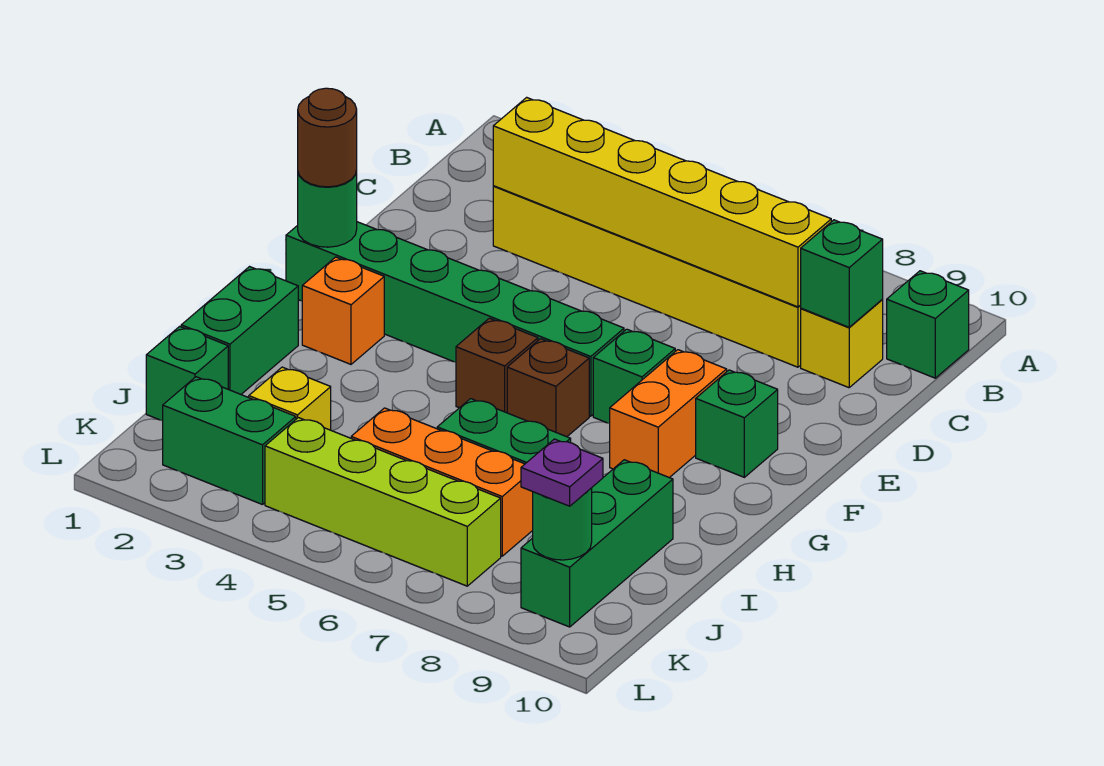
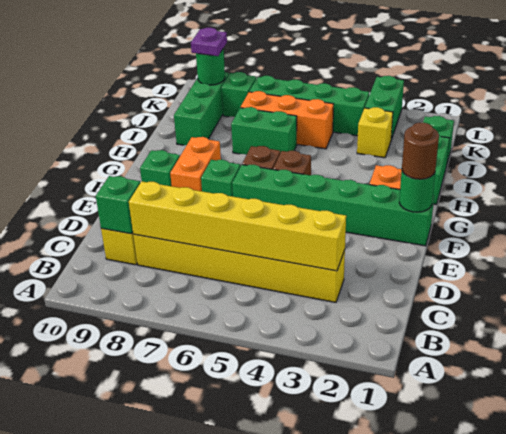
green 1x1 brick [887,271,969,378] -> green 1x1 brick moved to [222,72,256,117]
green 1x2 brick [163,377,296,505] -> green 1x2 brick turned to [365,76,404,139]
lime 1x4 brick [265,418,501,586] -> green 1x4 brick [249,76,369,136]

